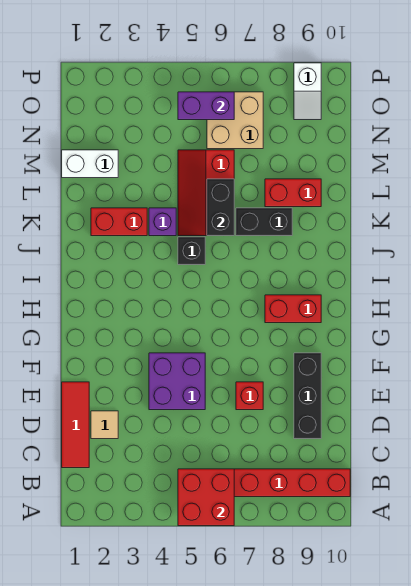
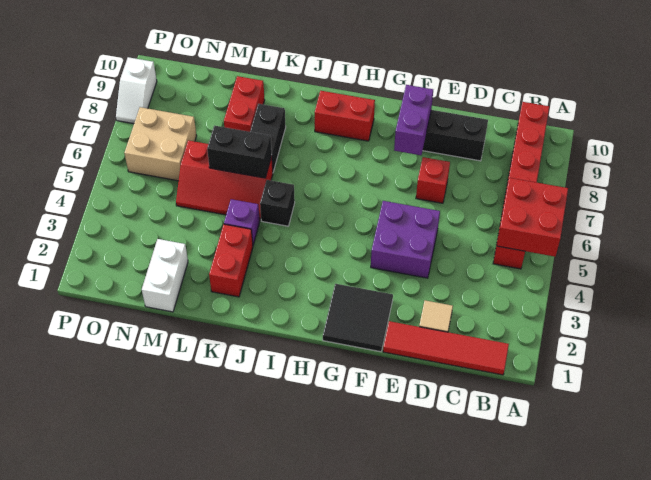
red 1x3 tile [62,382,89,468] -> red 1x4 tile [383,321,509,375]
none -> black 2x2 tile [323,284,393,352]
red 1x2 brick [265,295,321,323] -> red 1x2 brick turned to [315,91,375,141]
purple 1x2 brick [178,92,234,120] -> purple 1x2 brick moved to [394,85,433,155]
white 1x2 slope [294,63,321,120] -> white 1x2 slope turned to [116,57,157,124]

